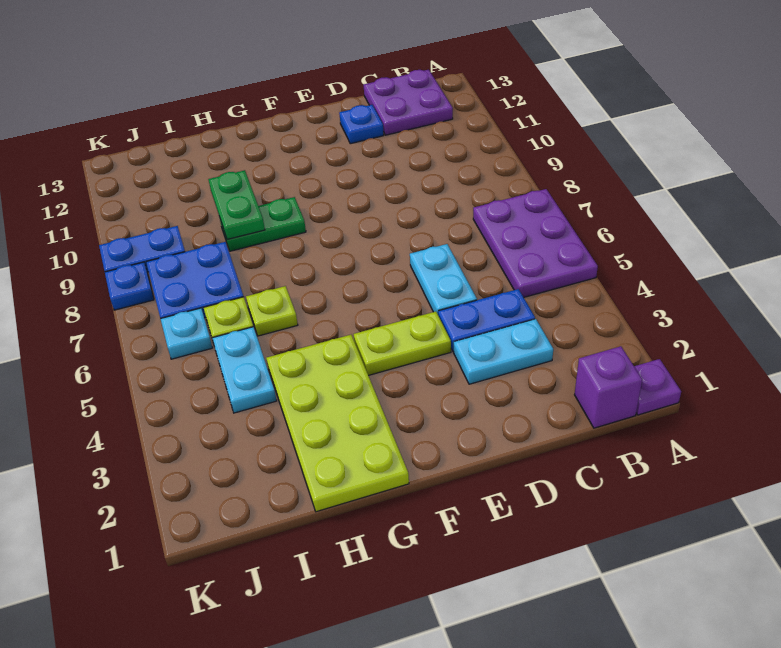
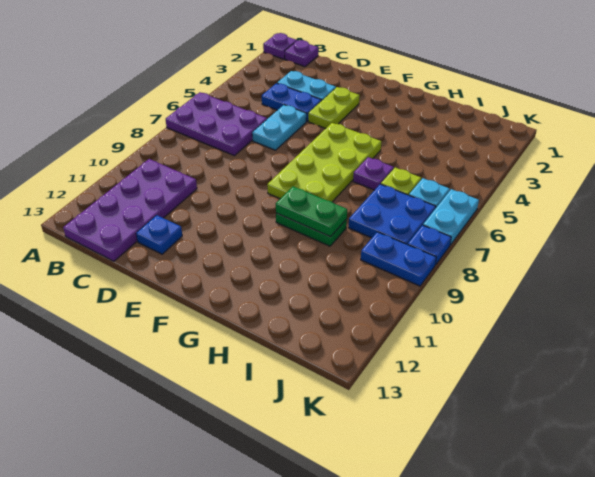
purple 2x3 plate [473,189,598,297] -> purple 2x3 plate turned to [166,92,267,156]
purple 1x1 brick [575,346,642,428] -> purple 1x1 plate [285,40,318,67]
purple 2x2 plate [364,70,453,135] -> purple 2x4 plate [63,159,197,261]
lime 1x2 plate [354,312,451,376] -> lime 1x2 plate turned to [308,87,360,128]
lime 2x4 plate [266,335,409,512] -> lime 2x4 plate moved to [267,123,381,202]
lime 1x1 plate [246,286,298,336] -> purple 1x1 plate [353,157,394,190]
green 1x2 plate [208,170,265,240] -> green 1x2 plate turned to [276,186,347,237]
cyan 1x2 plate [212,327,277,413] -> cyan 1x2 plate moved to [423,189,479,245]

